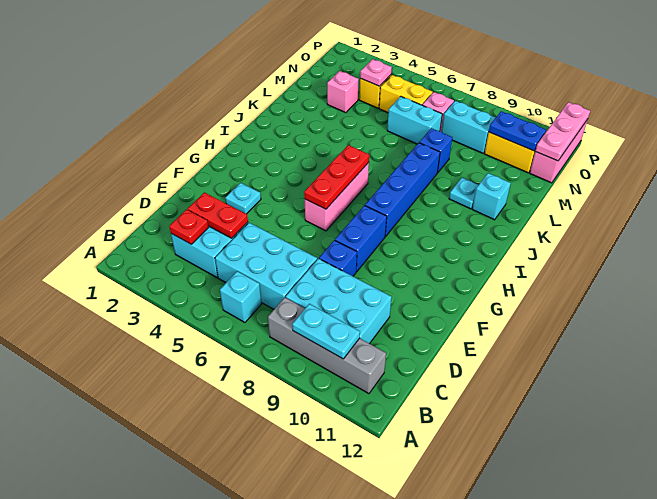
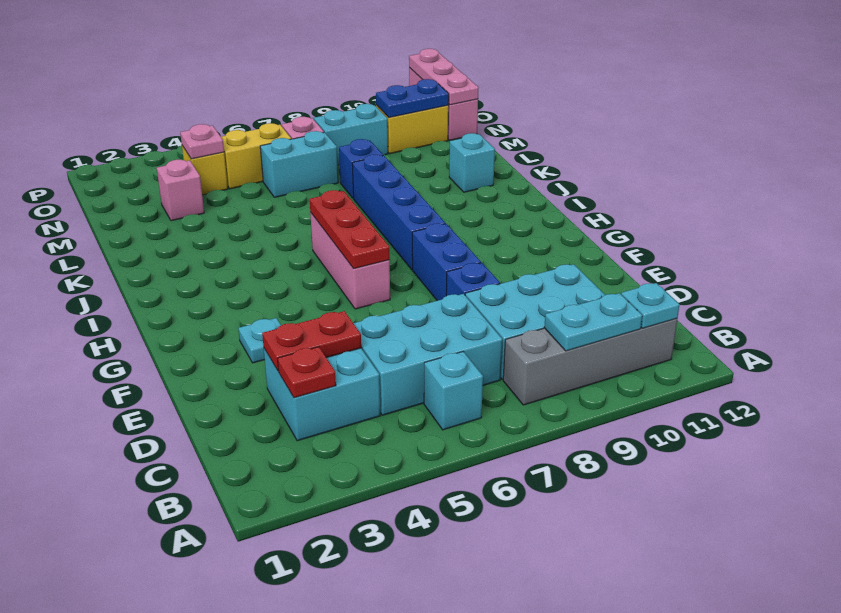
cyan 1x1 plate [449,178,478,209] -> cyan 1x1 plate moved to [621,283,680,328]

